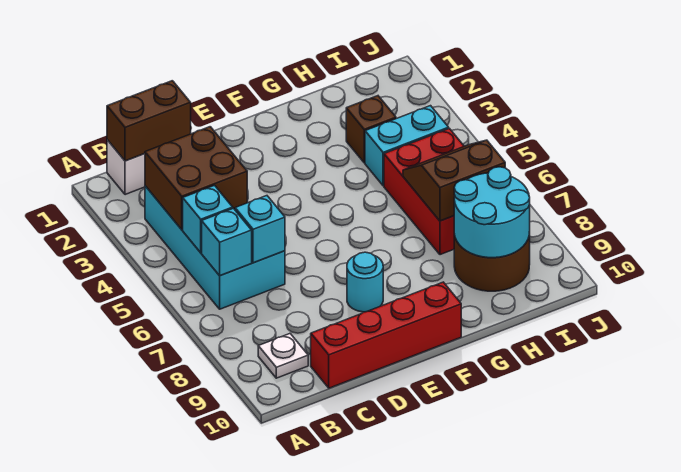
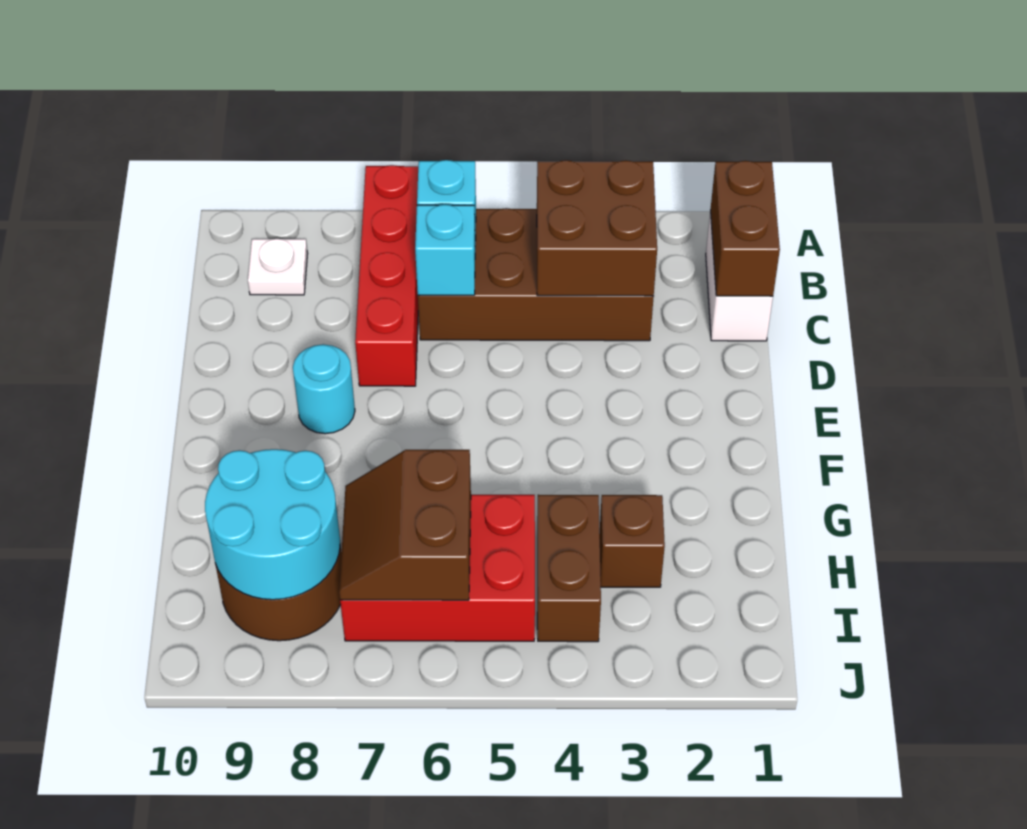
cyan 2x4 brick [145,186,285,309] -> brown 2x4 brick [418,208,654,341]
cyan 1x1 brick [183,185,233,253] -> none
red 1x4 brick [311,282,461,388] -> red 1x4 brick moved to [355,165,418,386]
cyan 1x2 brick [365,106,449,186] -> brown 1x2 brick [537,495,601,642]
brown 2x2 slope [403,140,505,221] -> brown 2x2 slope turned to [339,450,471,600]

